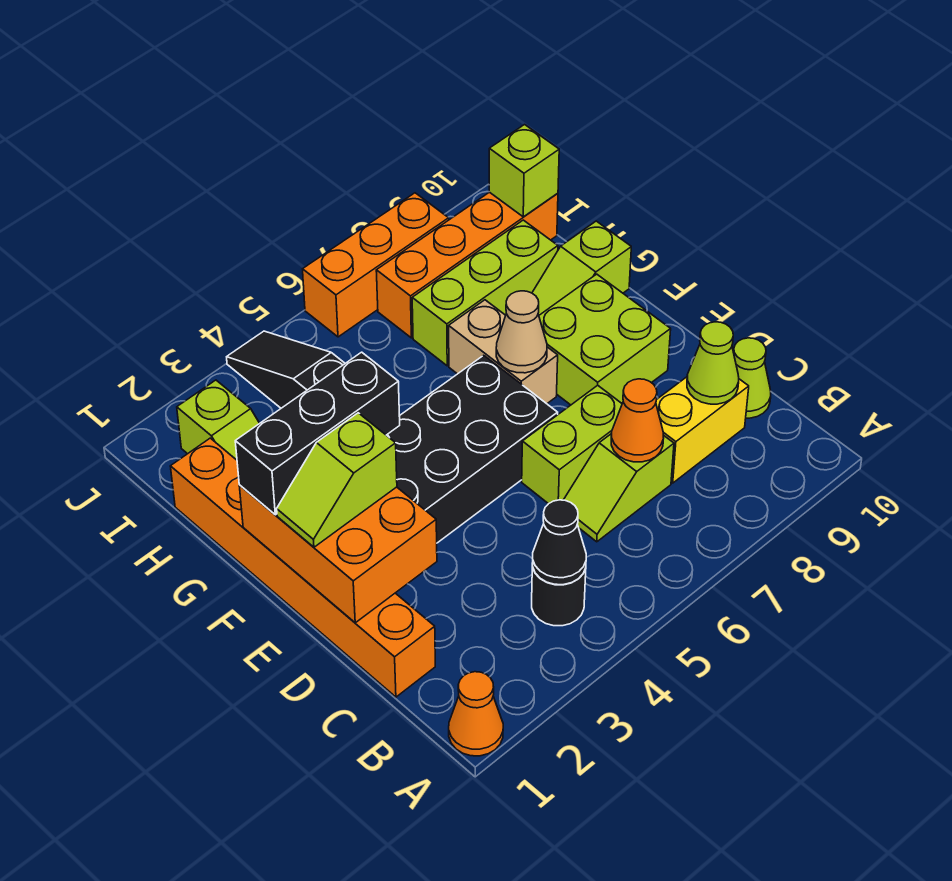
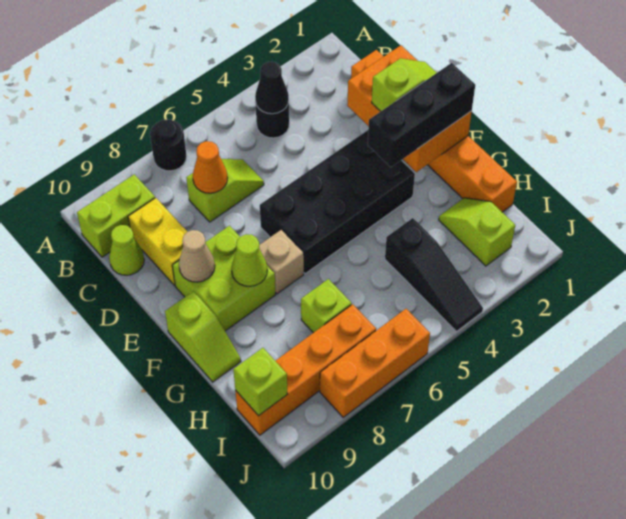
orange 1x1 cone [449,672,503,756] -> none
none -> black 1x1 round brick [150,120,187,171]
yellow 1x2 brick [656,377,749,483] -> yellow 1x2 brick turned to [128,198,187,285]
lime 1x1 cone [687,322,739,404] -> lime 1x1 cone moved to [231,234,267,286]
lime 1x2 brick [522,385,622,504] -> lime 1x2 brick moved to [77,174,155,257]
tan 1x2 brick [449,300,558,404] -> tan 1x1 brick [259,230,304,294]
tan 1x1 cone [496,291,547,373] -> tan 1x1 cone moved to [179,230,215,282]
lime 1x2 slope [532,221,631,315] -> lime 1x2 slope turned to [165,291,241,382]
lime 1x3 brick [412,220,558,366] -> lime 1x1 brick [301,279,352,333]

